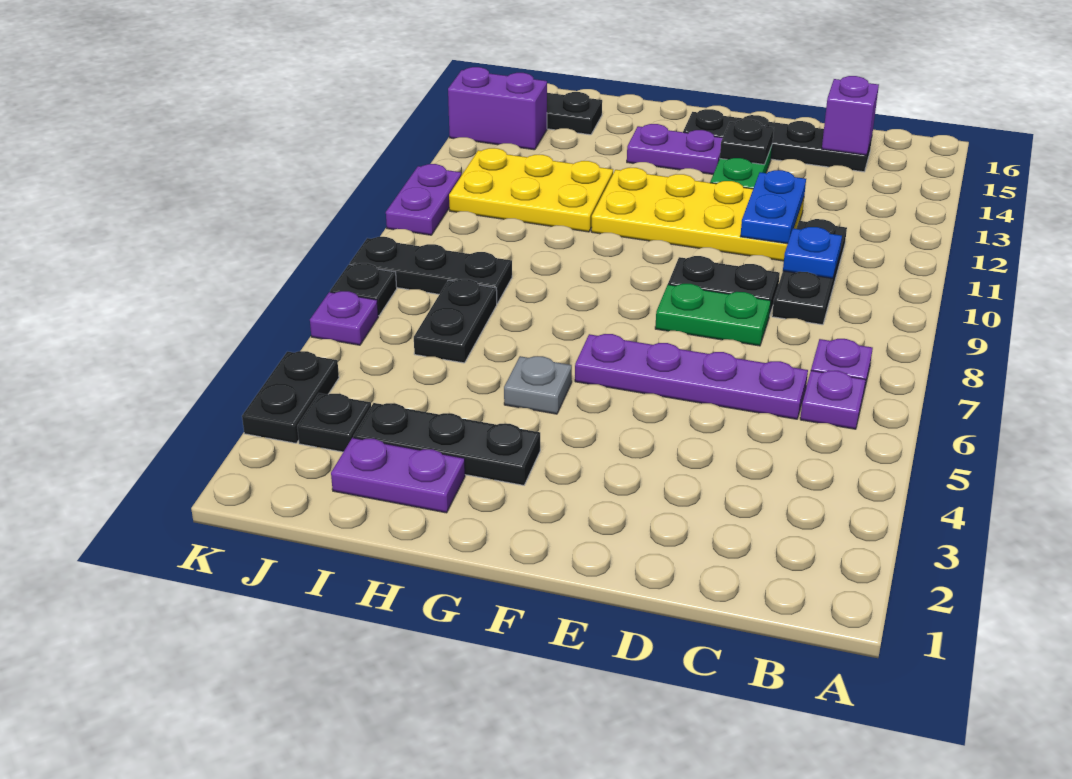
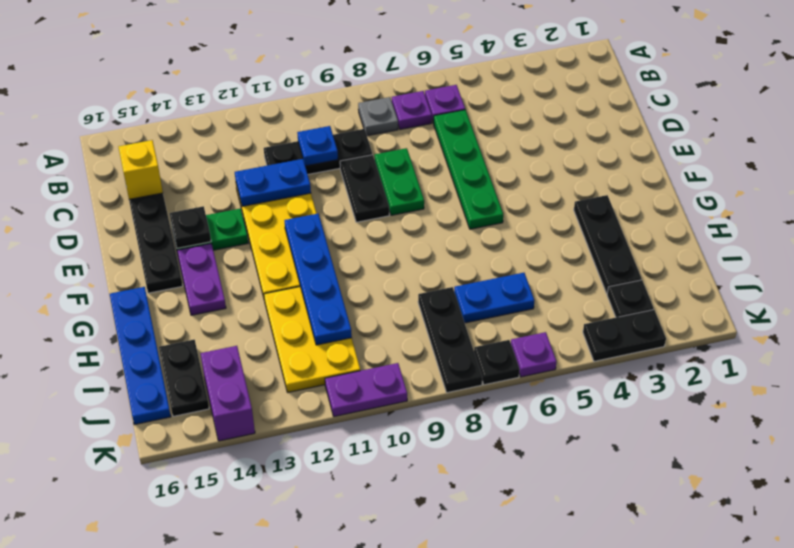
purple 1x4 plate [575,334,808,419] -> green 1x4 plate [434,110,503,229]
purple 1x1 brick [822,76,879,155] -> yellow 1x1 brick [119,140,163,199]
none -> blue 1x4 plate [284,214,352,345]
grey 1x1 plate [504,356,572,414] -> grey 1x1 plate moved to [358,97,398,136]
none -> blue 1x4 plate [110,287,171,425]
purple 1x2 plate [331,438,465,513] -> none
black 1x2 plate [414,279,497,363] -> blue 1x2 plate [454,273,534,323]

